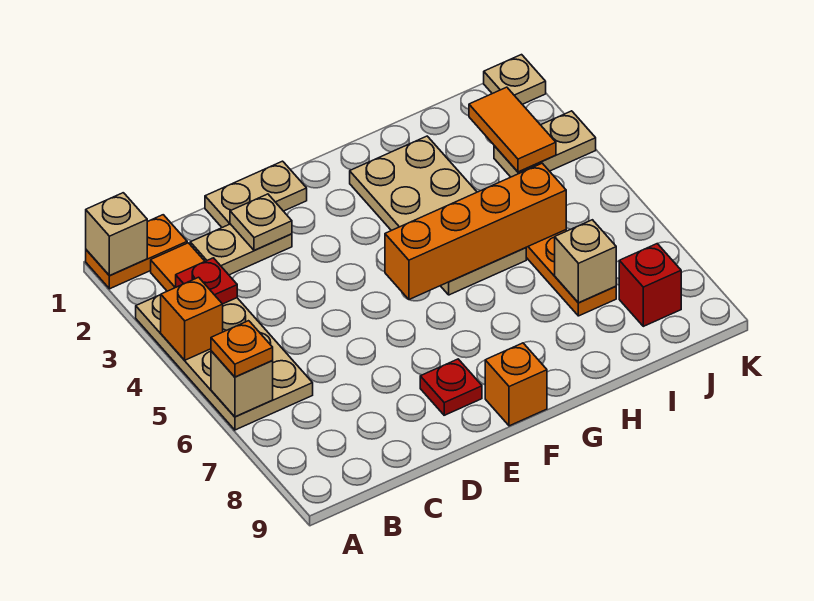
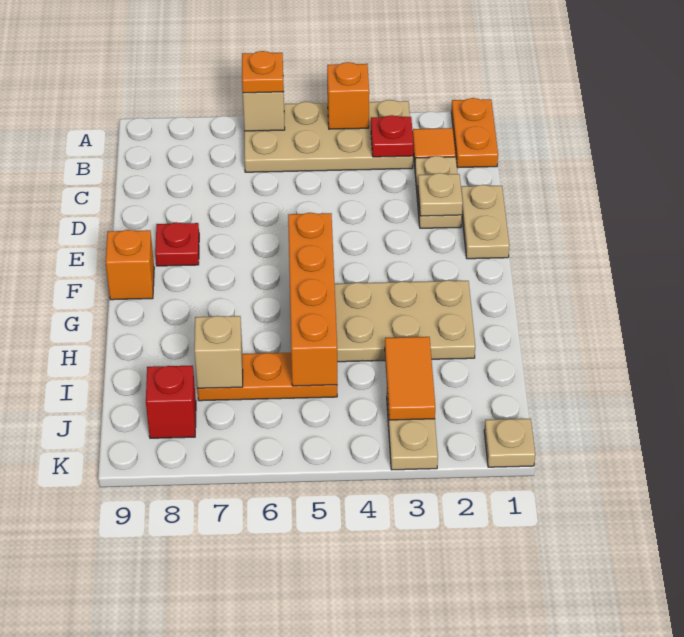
tan 1x1 brick [86,193,147,276] -> none
orange 1x2 tile [469,87,556,172] -> orange 1x2 tile turned to [385,337,435,420]

